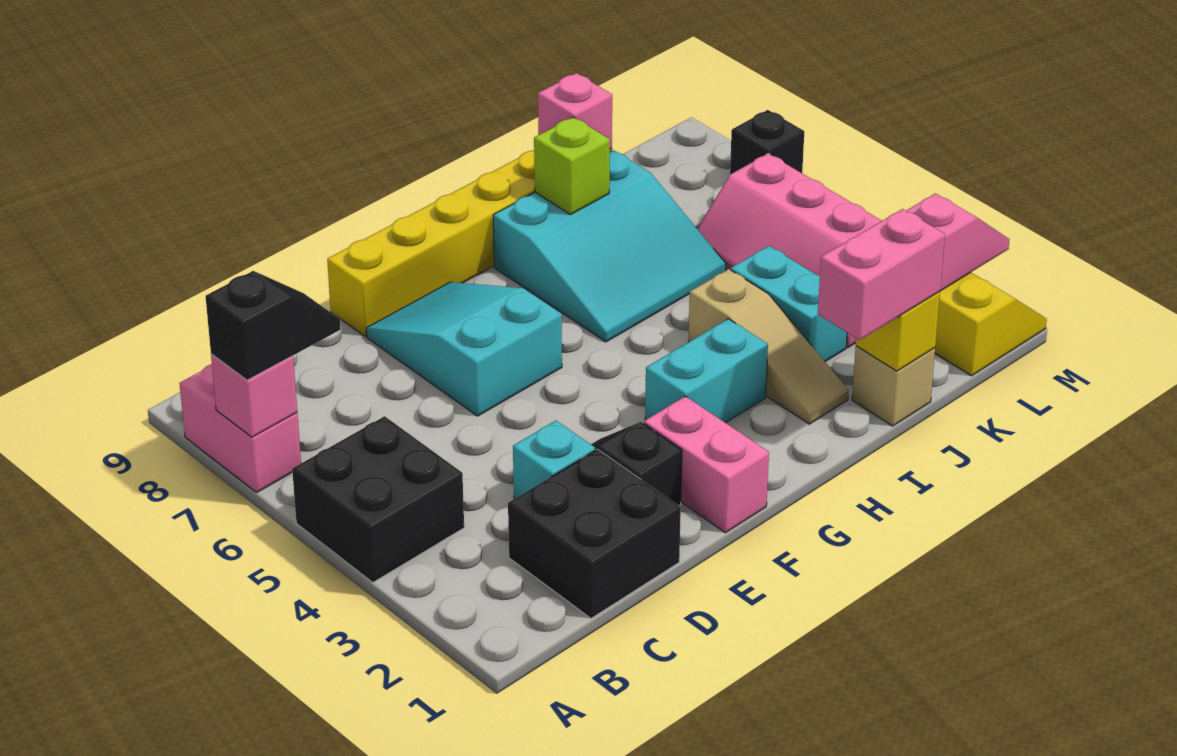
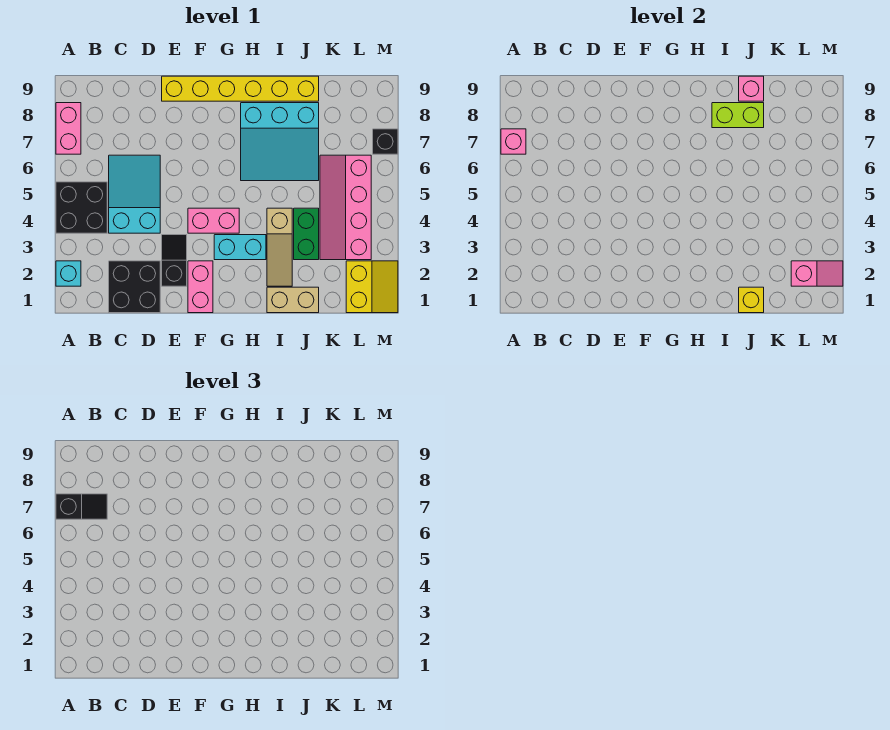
cyan 1x1 brick [513,421,595,499] -> cyan 1x1 brick moved to [56,261,81,286]
cyan 2x3 slope [366,282,562,416] -> cyan 2x3 slope moved to [109,155,160,233]
pink 1x2 brick [818,209,945,340] -> pink 1x2 brick moved to [188,208,239,233]
lime 1x1 brick [534,117,610,214] -> lime 1x2 brick [712,103,764,128]
tan 1x1 brick [852,346,935,426] -> tan 1x2 brick [267,287,319,313]
cyan 1x2 brick [731,246,847,362] -> green 1x2 brick [294,208,319,260]

